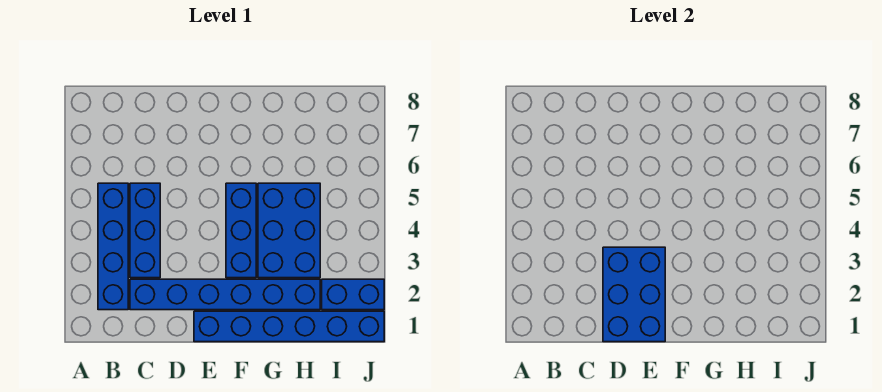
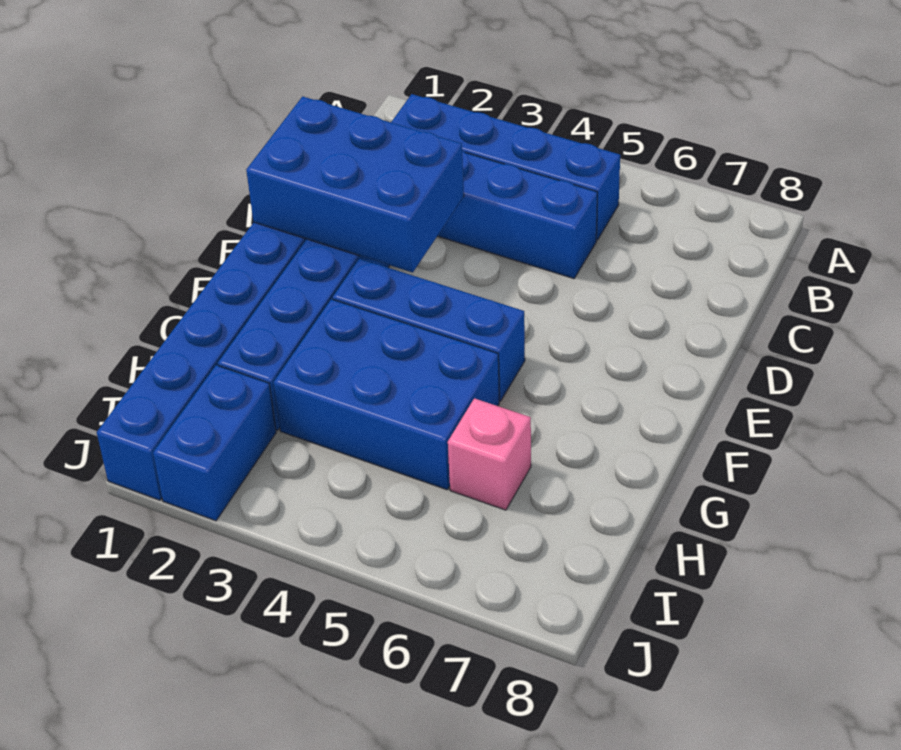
none -> pink 1x1 brick [448,398,531,510]

